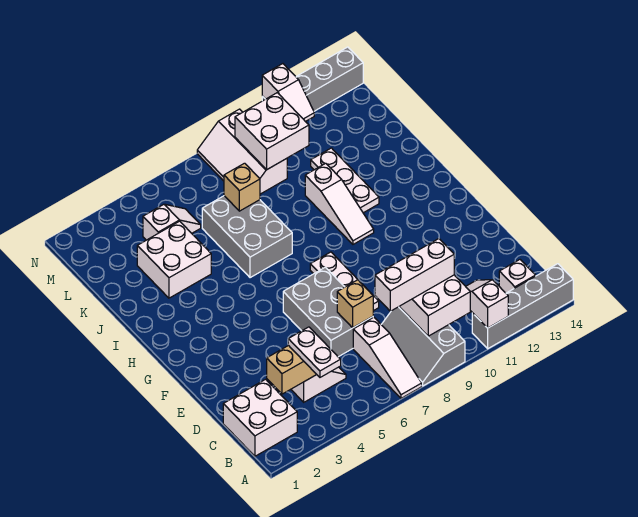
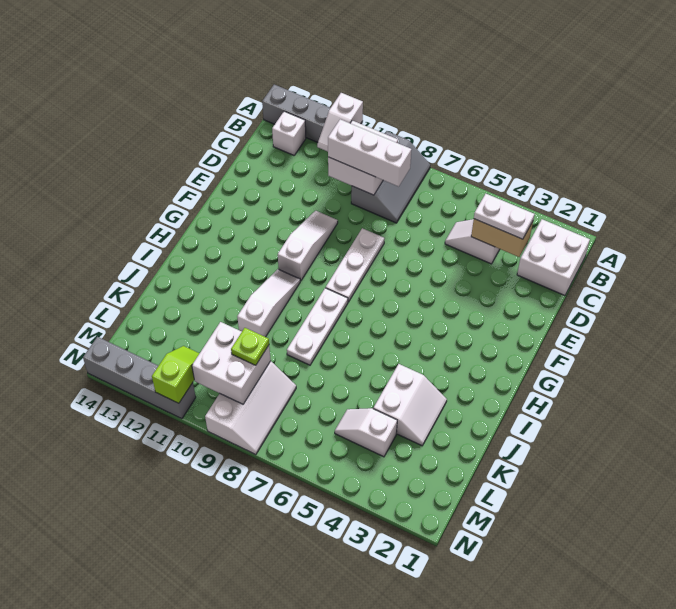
white 1x3 slope [353,317,422,398] -> white 1x3 slope moved to [278,211,338,281]
white 1x2 plate [288,327,341,377] -> white 1x2 plate turned to [474,194,534,239]
grey 2x3 brick [283,267,373,357] -> none
tan 1x1 brick [337,280,373,328] -> none
grey 2x3 brick [202,196,292,278] -> none
white 1x3 plate [311,148,379,213] -> white 1x3 plate moved to [287,288,348,365]
white 2x2 brick [137,221,211,298] -> white 2x2 slope [373,364,447,446]
tan 1x1 brick [224,163,260,211] -> none
none -> lime 1x1 plate [231,328,269,365]
white 1x2 slope [262,64,314,122] -> lime 1x2 slope [152,346,200,403]

